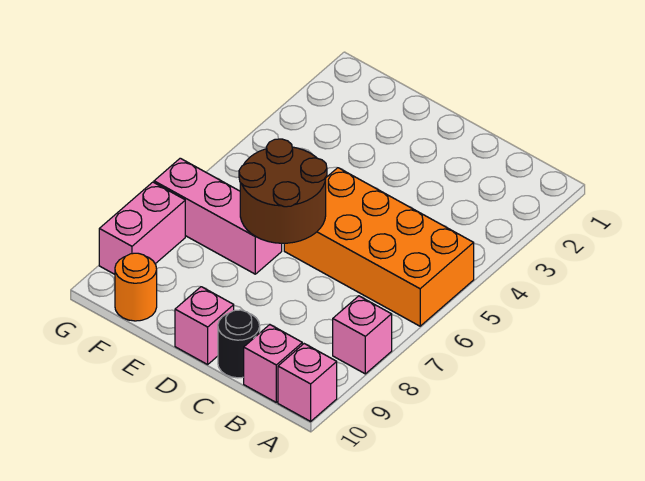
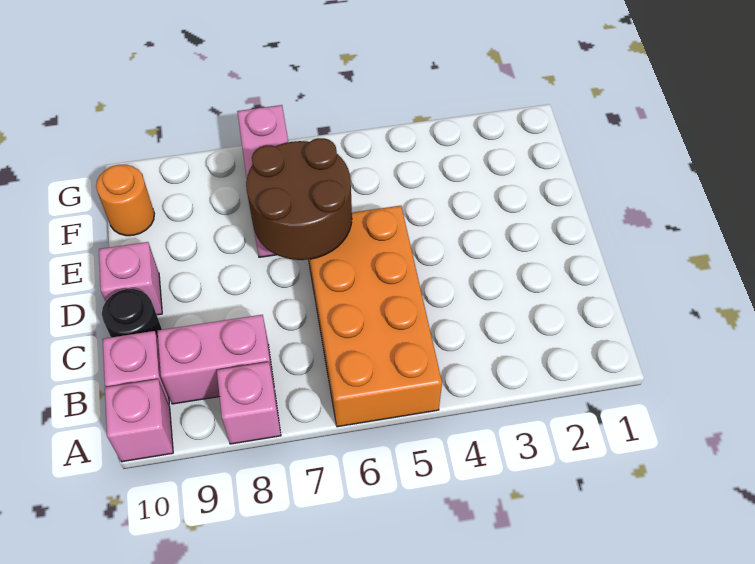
pink 1x2 brick [99,182,185,274] -> pink 1x2 brick moved to [158,315,274,404]

